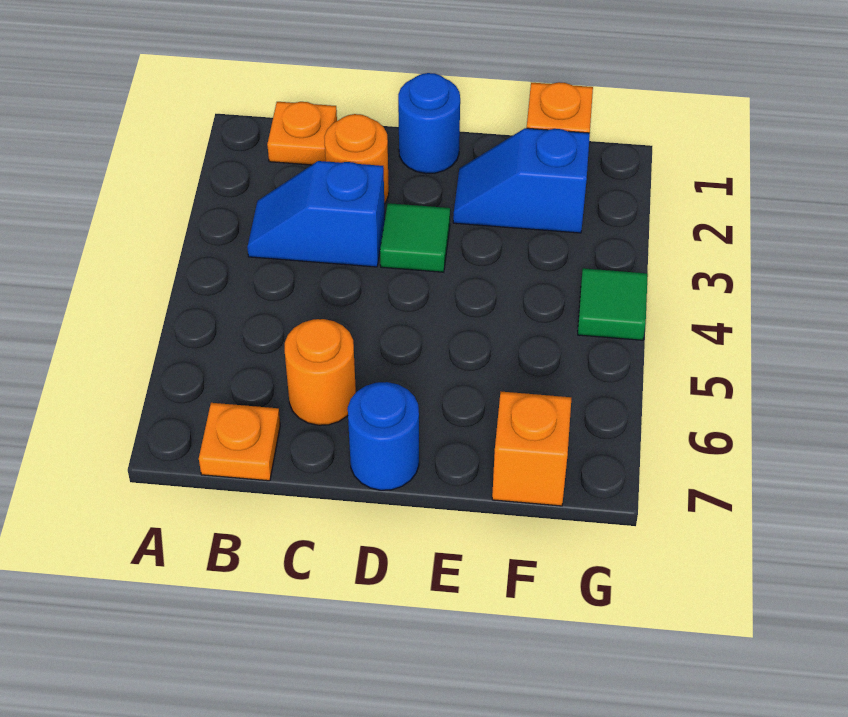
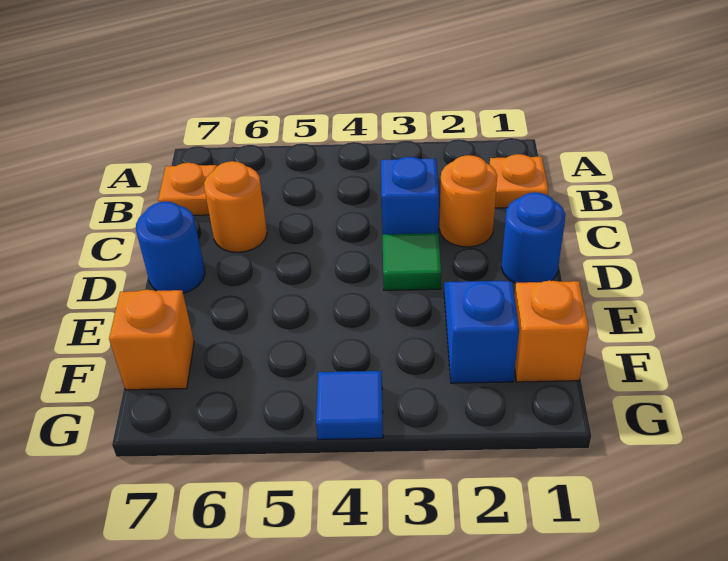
green 1x1 tile [578,268,648,340] -> blue 1x1 tile [316,371,383,440]

